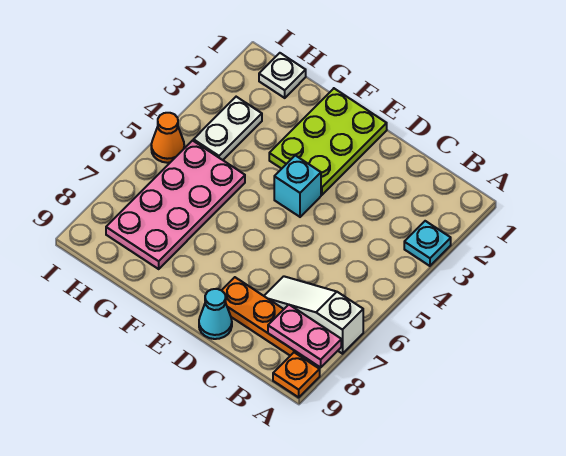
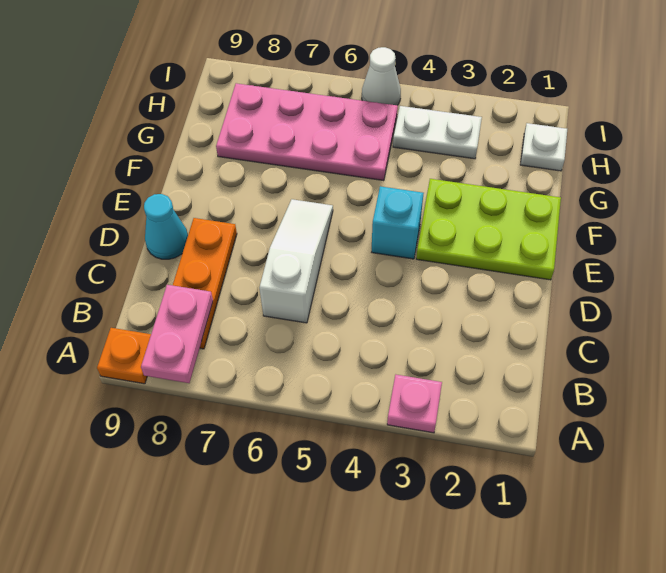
cyan 1x1 plate [404,221,451,266] -> pink 1x1 plate [387,375,442,433]
white 1x3 slope [264,276,363,354] -> white 1x3 slope moved to [259,199,333,323]
orange 1x1 cone [151,113,184,163] -> white 1x1 cone [362,47,401,105]

